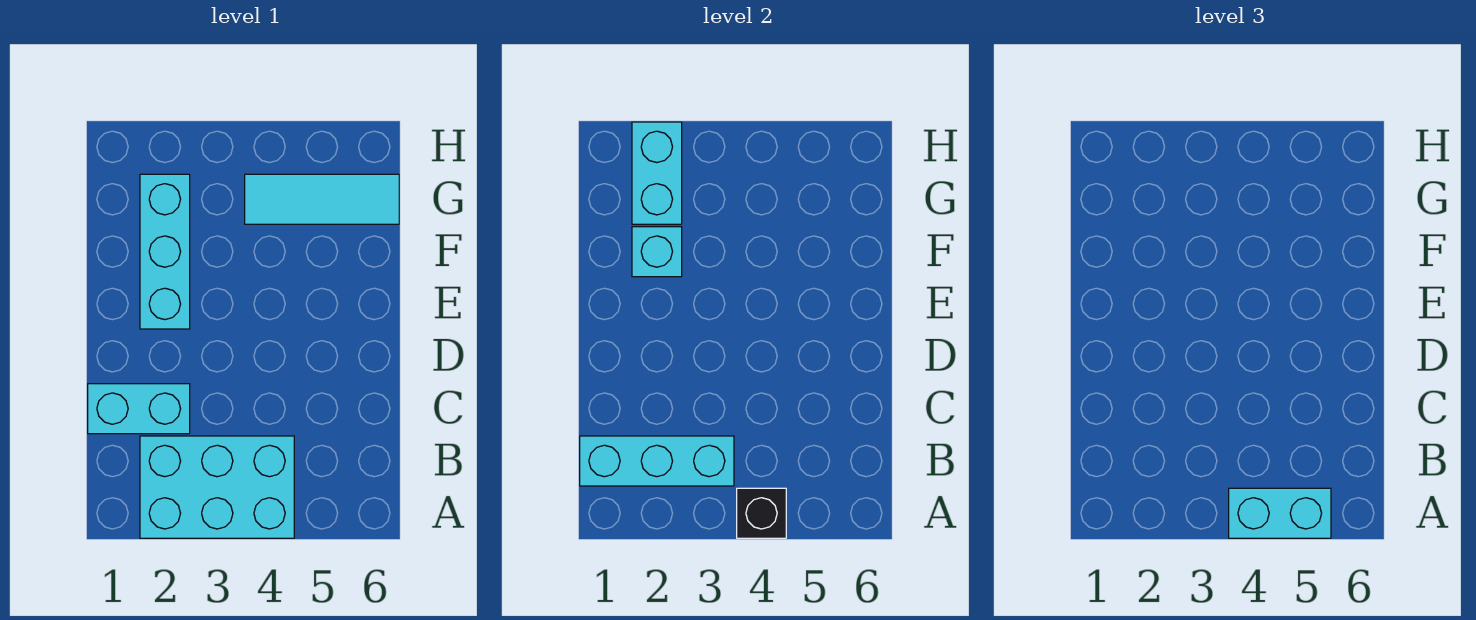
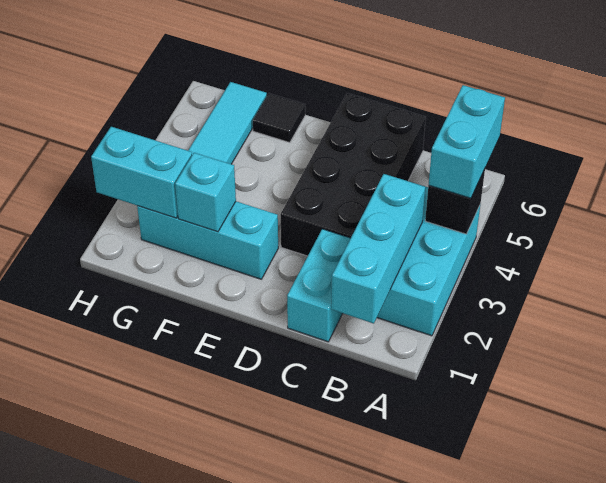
none -> black 2x4 brick [281,93,426,256]
none -> black 1x1 tile [253,94,305,143]

